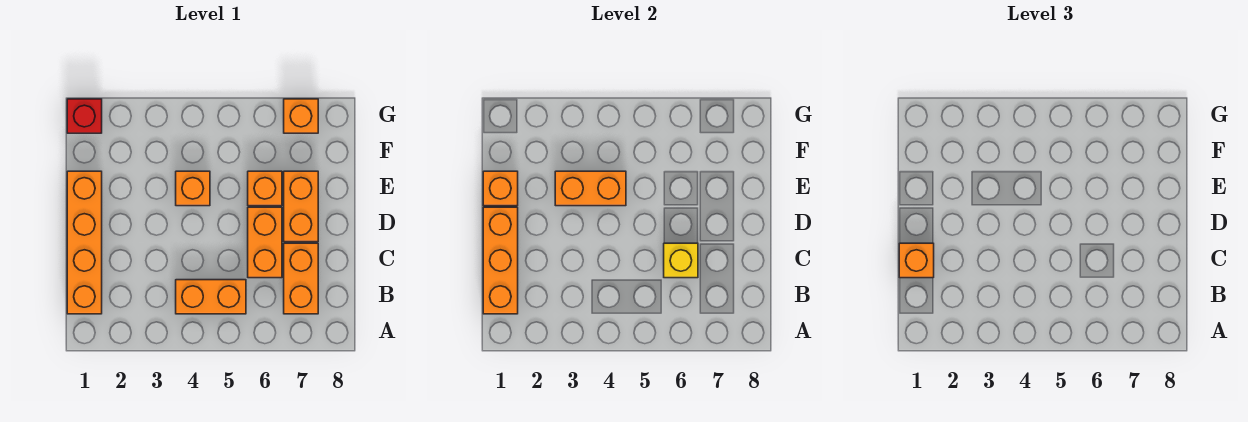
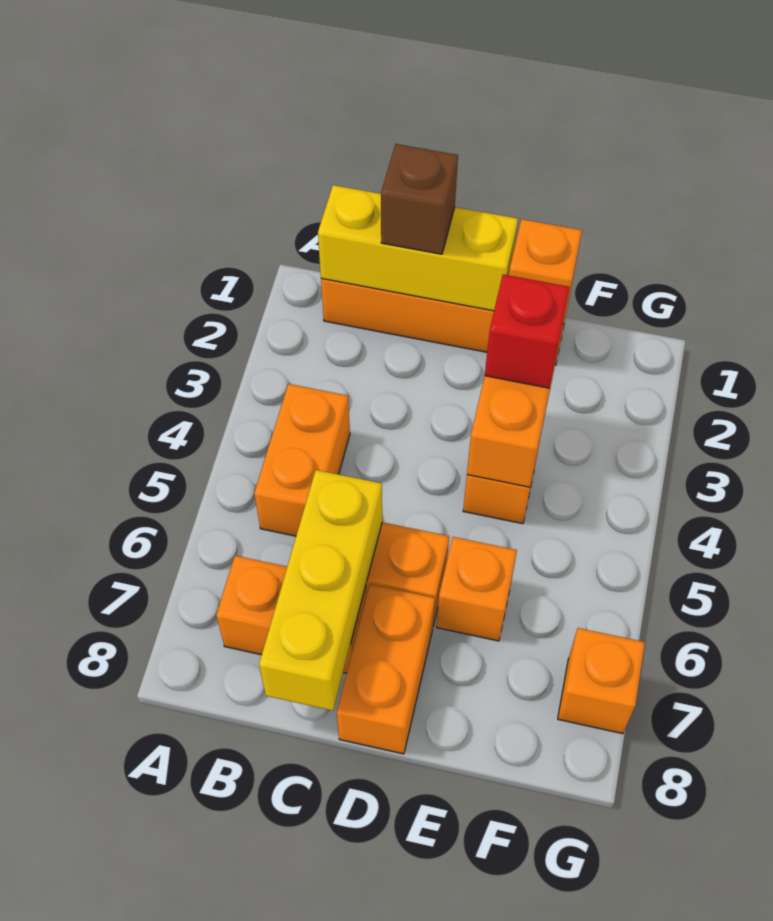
orange 1x3 brick [483,207,518,314] -> yellow 1x3 brick [318,185,518,311]
orange 1x1 brick [899,243,934,278] -> brown 1x1 brick [381,144,458,254]
yellow 1x1 brick [664,243,698,278] -> yellow 1x3 brick [259,470,382,711]
orange 1x2 brick [284,171,318,242] -> orange 1x2 brick turned to [337,584,435,754]
red 1x1 brick [67,99,102,133] -> red 1x1 brick moved to [485,275,569,388]

